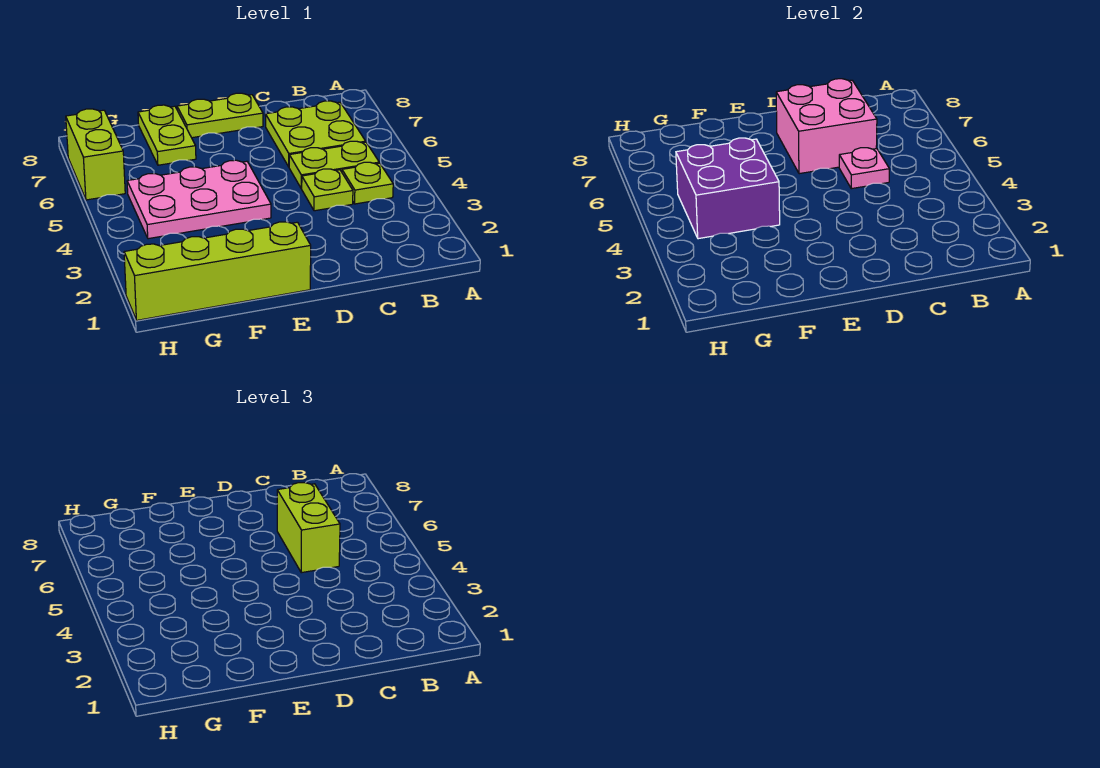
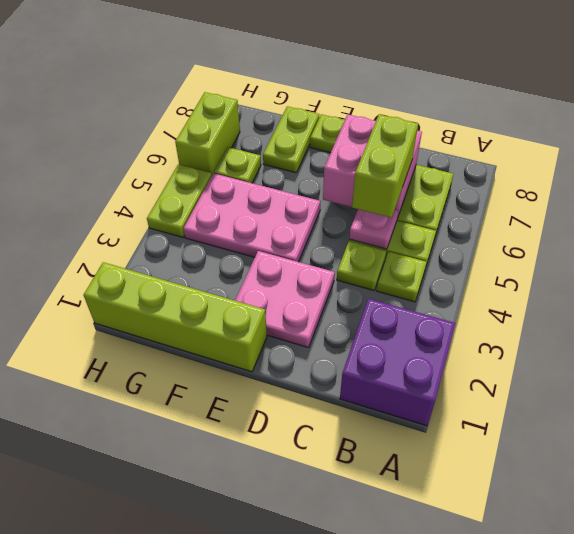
none -> pink 2x2 plate [235,251,335,348]
purple 2x2 brick [676,138,780,239] -> purple 2x2 brick moved to [340,299,456,426]
none -> lime 1x1 plate [214,147,261,183]
none -> lime 1x2 plate [147,164,212,237]

